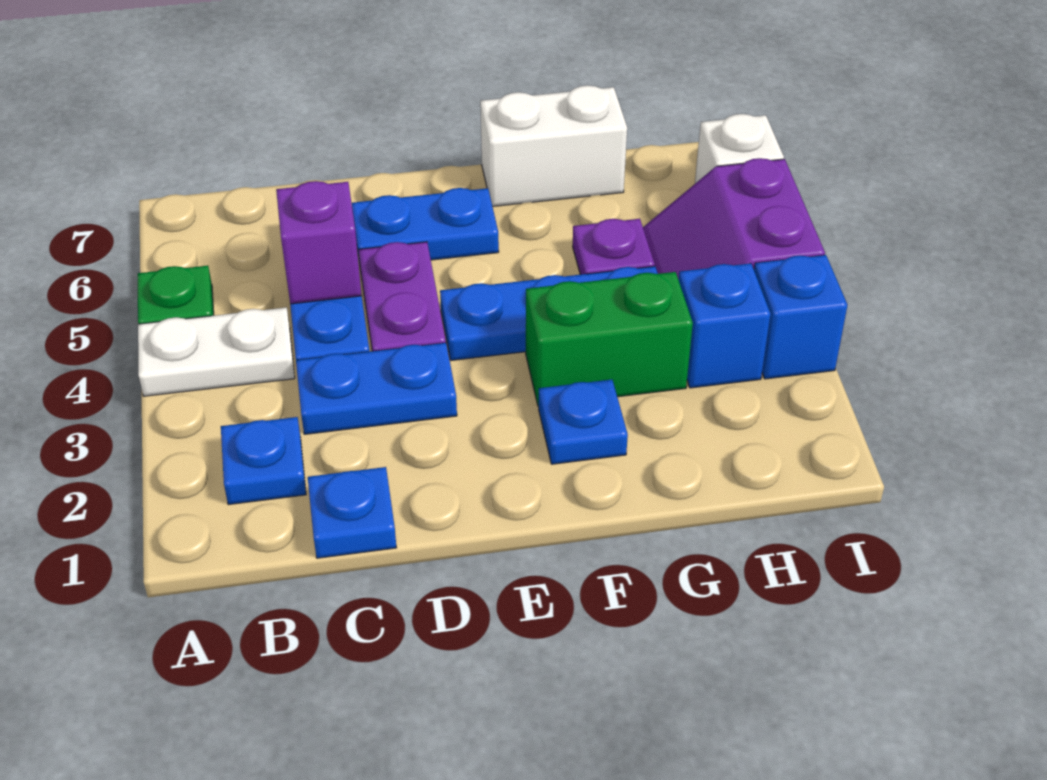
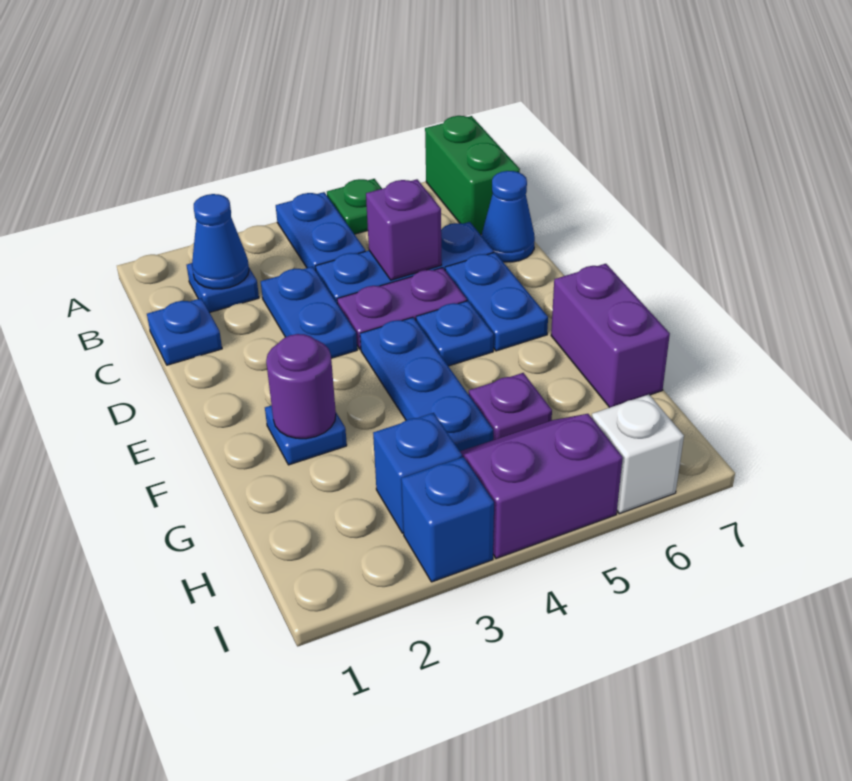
white 1x2 plate [138,307,295,396] -> blue 1x2 plate [276,192,365,270]
none -> blue 1x1 cone [192,194,249,289]
none -> blue 1x1 cone [482,171,535,262]
none -> blue 1x1 plate [416,301,494,366]
none -> purple 1x1 round brick [266,334,336,439]
green 1x2 brick [526,272,693,406] -> green 1x2 brick moved to [425,116,520,235]
white 1x2 brick [480,85,627,206] -> purple 1x2 brick [551,264,670,408]

